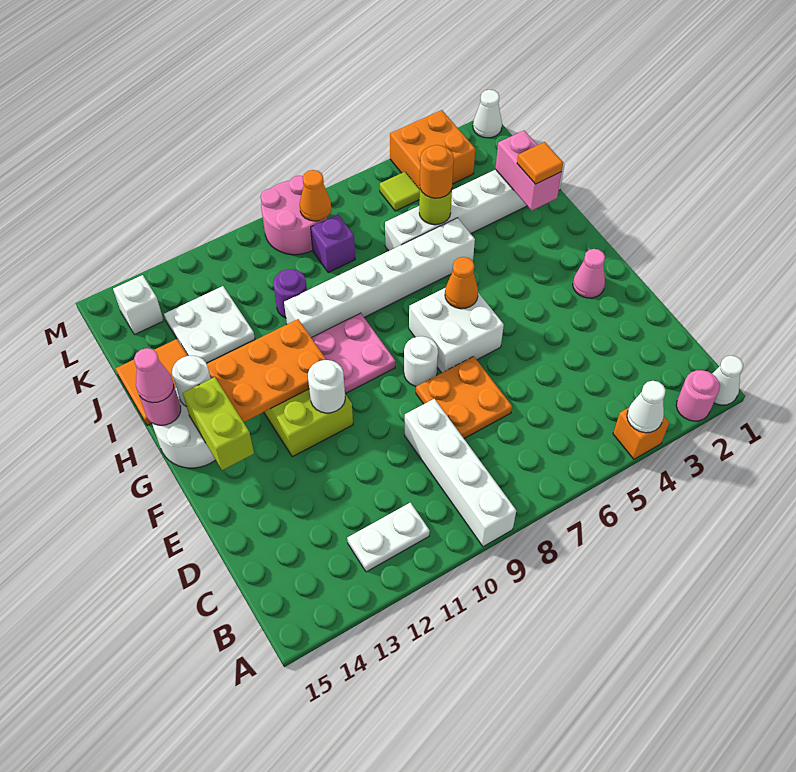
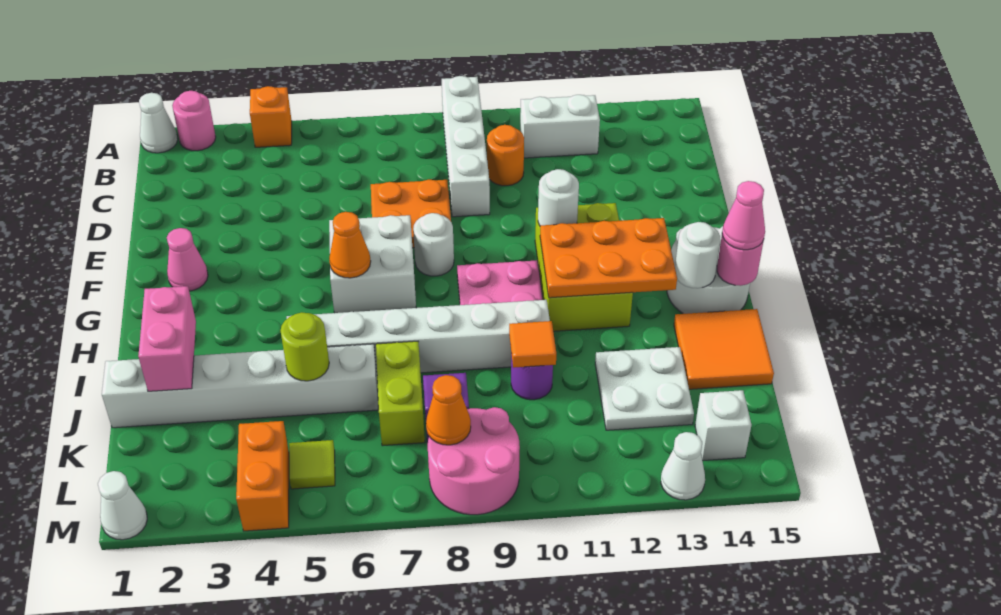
white 1x1 cone [627,381,666,433] -> white 1x1 cone moved to [661,432,705,500]
white 1x2 plate [347,503,430,572] -> white 1x2 brick [520,95,600,158]
lime 1x2 brick [183,377,254,470] -> lime 1x2 brick moved to [376,341,425,446]
orange 1x1 tile [517,142,563,184] -> orange 1x1 tile moved to [509,321,556,368]
orange 1x1 round brick [420,145,454,198] -> orange 1x1 round brick moved to [487,125,524,186]
orange 2x2 brick [390,110,475,189] -> orange 1x2 brick [236,421,289,531]

